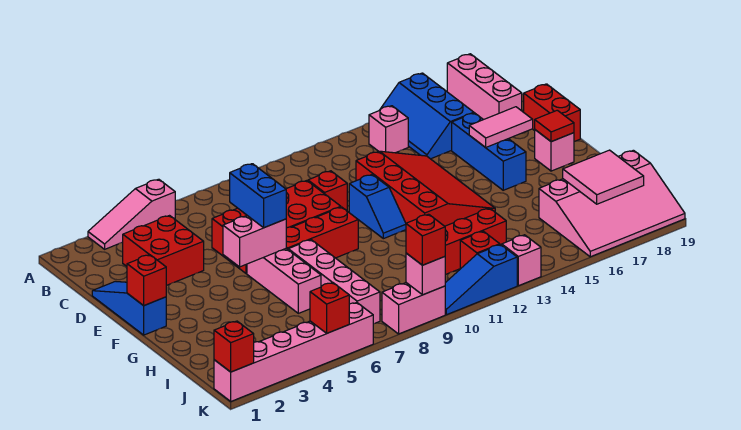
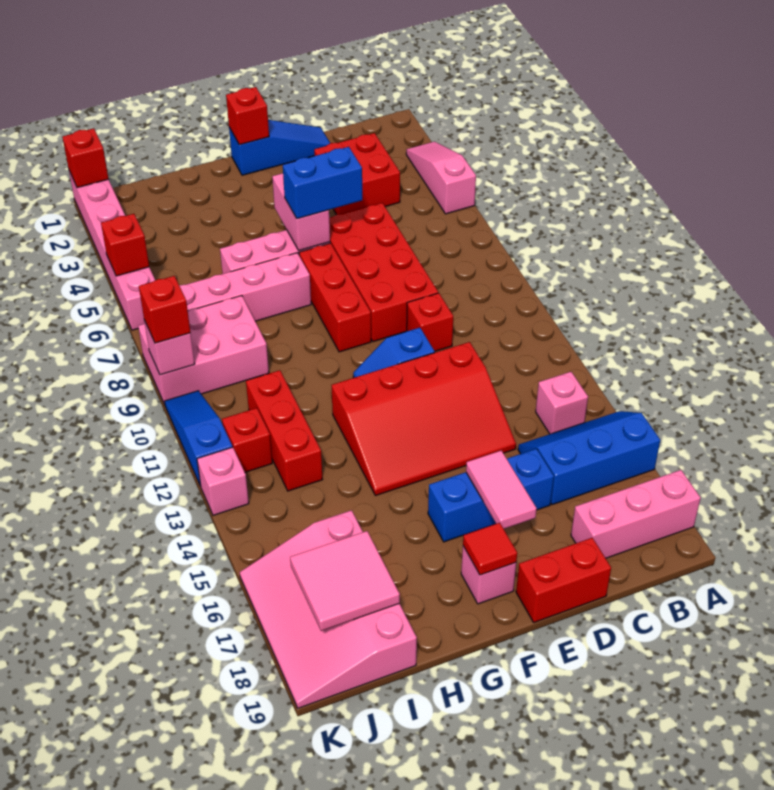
pink 1x2 brick [382,283,445,334] -> pink 2x3 brick [138,296,269,404]

